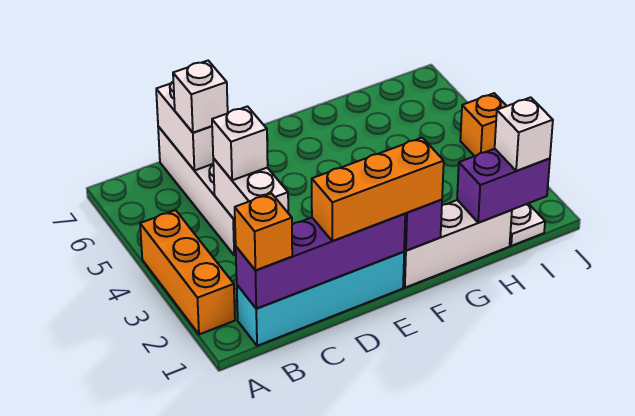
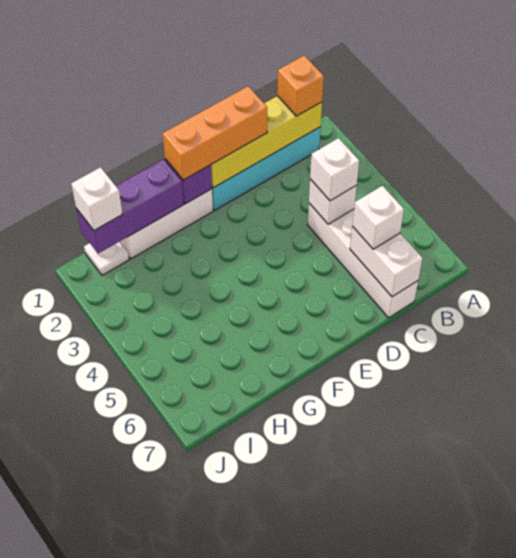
orange 1x3 brick [140,210,235,334] -> none
purple 1x4 brick [236,214,405,309] -> yellow 1x4 brick [211,96,322,188]
white 1x2 brick [213,158,288,220] -> white 1x1 brick [309,179,357,224]
purple 1x2 brick [457,149,550,223] -> purple 1x3 brick [76,159,184,253]
orange 1x1 brick [460,93,506,156] -> none

